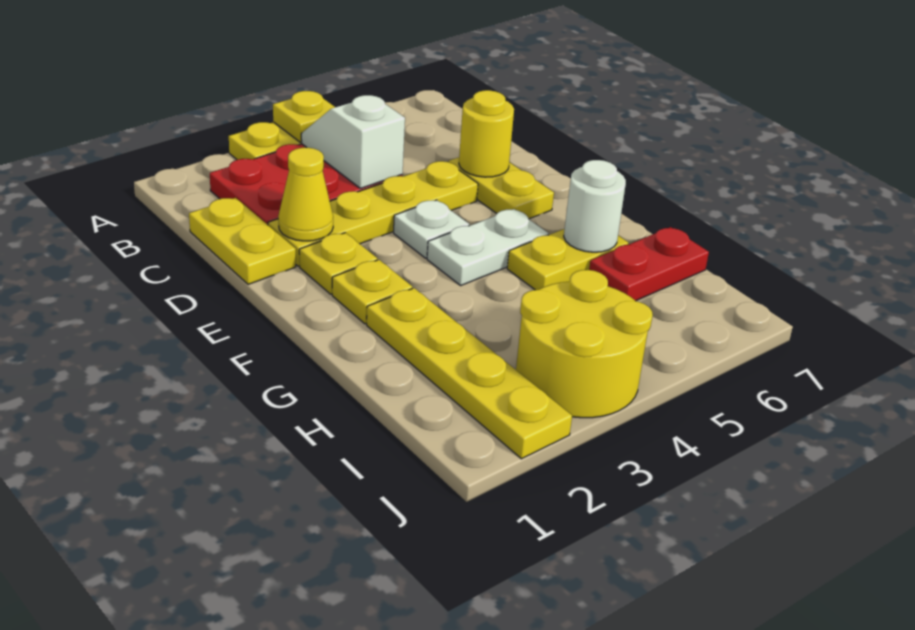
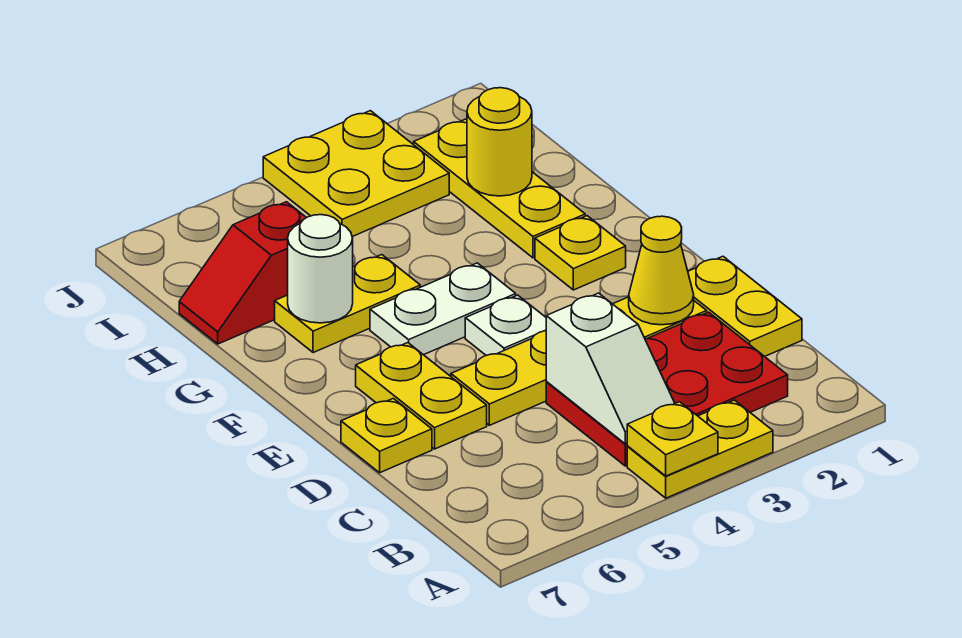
yellow 1x1 round brick [459,90,514,177] -> yellow 1x1 round brick moved to [467,88,532,196]
yellow 1x1 plate [299,233,377,294] -> yellow 1x1 plate moved to [341,398,432,473]
yellow 1x4 plate [367,288,572,459] -> yellow 1x3 plate [414,119,585,258]
red 1x2 plate [589,227,709,301] -> red 1x2 slope [179,202,306,344]
yellow 2x2 round brick [516,270,653,418] -> yellow 2x2 plate [263,111,449,237]

